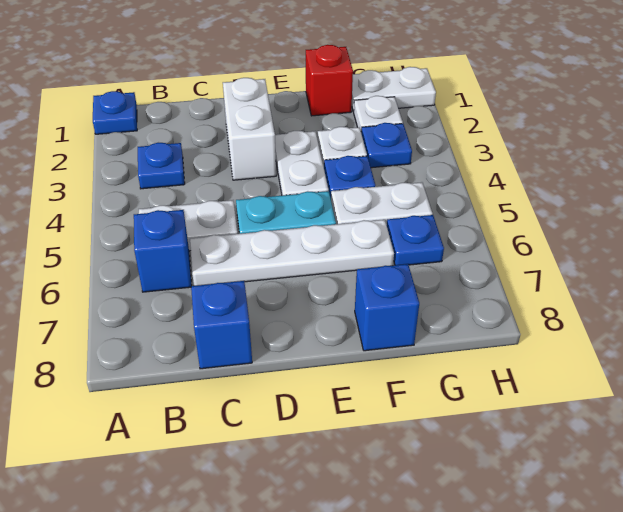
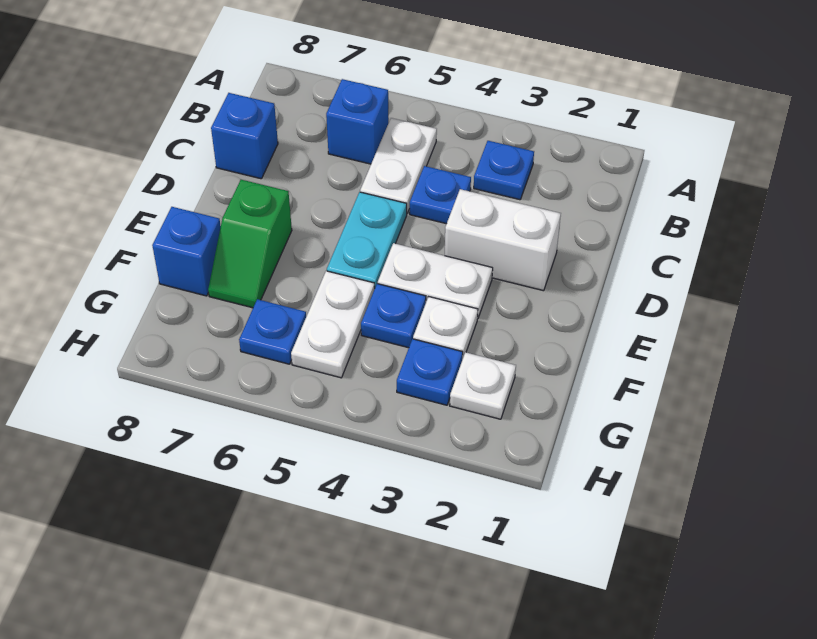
blue 1x1 plate [93,91,137,134] -> blue 1x1 plate moved to [410,166,471,224]
white 1x4 plate [190,220,394,286] -> none
none -> green 1x2 slope [208,180,292,308]
red 1x1 brick [306,45,353,116] -> none
white 1x2 plate [352,67,436,112] -> none

